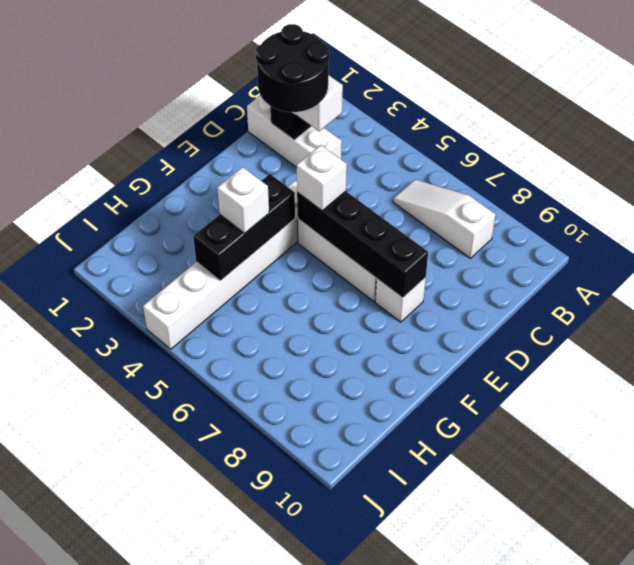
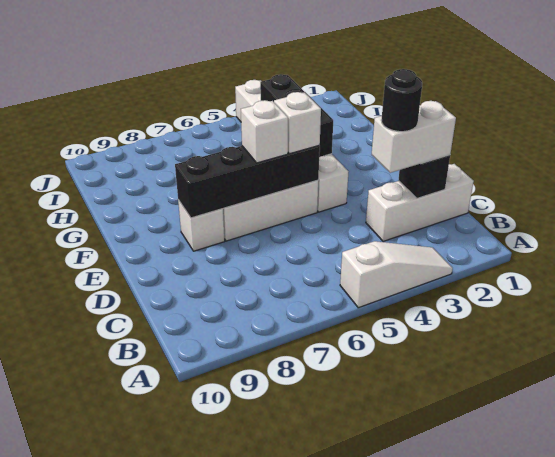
white 1x3 slope [393,179,496,258] -> white 1x3 slope moved to [340,241,453,308]
black 2x2 round brick [256,24,329,112] -> black 1x1 round brick [381,69,422,132]
white 1x1 brick [217,167,269,234] -> white 1x1 brick moved to [241,100,288,163]

